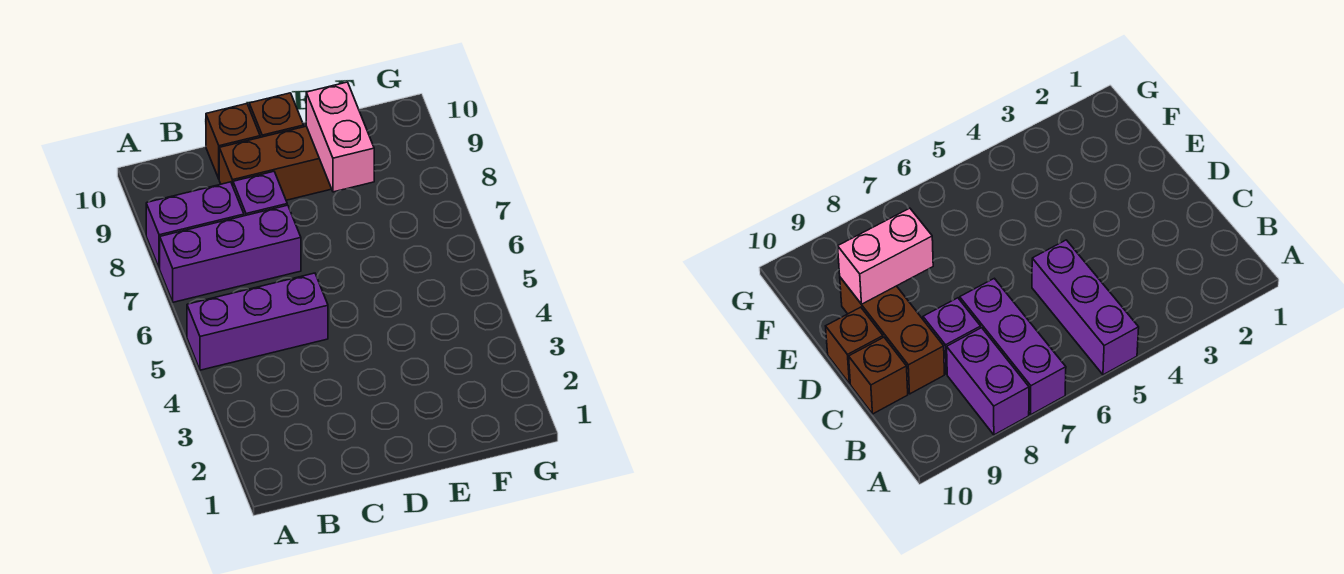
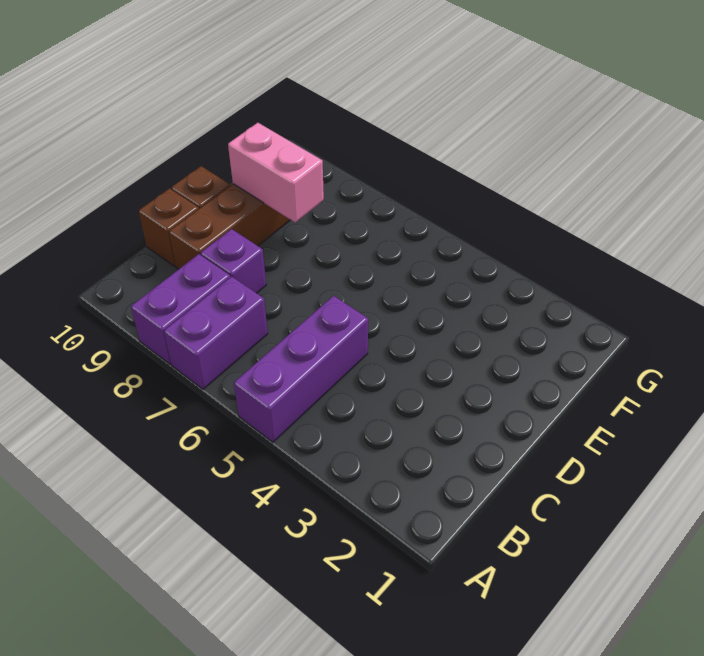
purple 1x3 brick [160,205,301,302] -> purple 1x2 brick [164,276,268,389]

